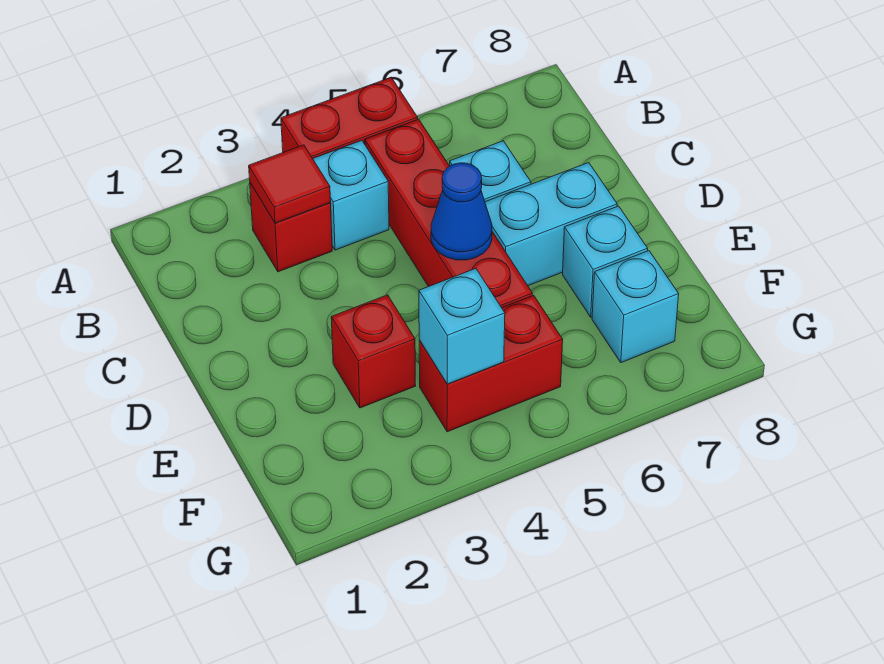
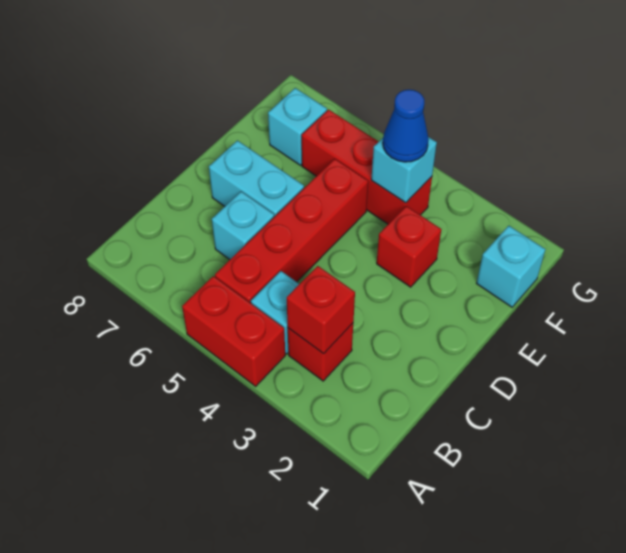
red 1x1 tile [249,145,331,223] -> red 1x1 brick [287,266,355,354]
blue 1x1 cone [431,163,492,260] -> blue 1x1 cone moved to [383,90,429,162]
cyan 1x1 brick [563,206,648,317] -> cyan 1x1 brick moved to [477,226,546,307]
red 1x2 brick [419,295,563,432] -> red 1x3 brick [302,110,432,224]

